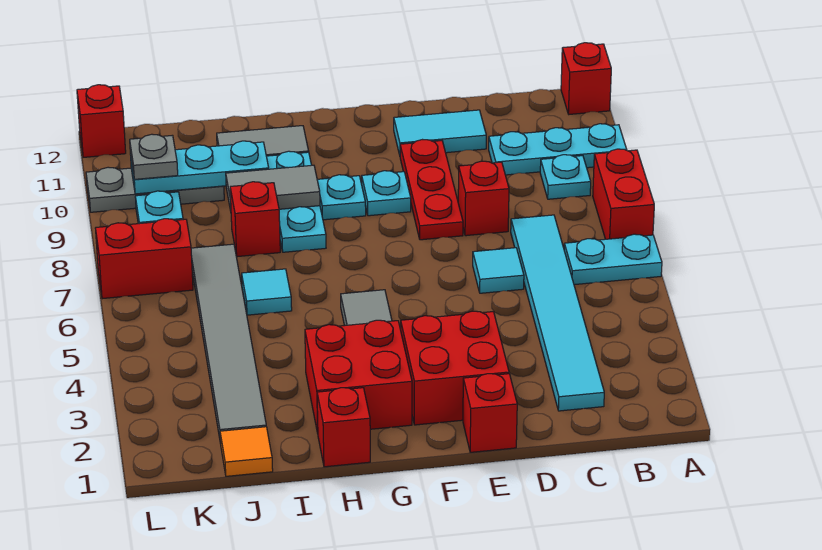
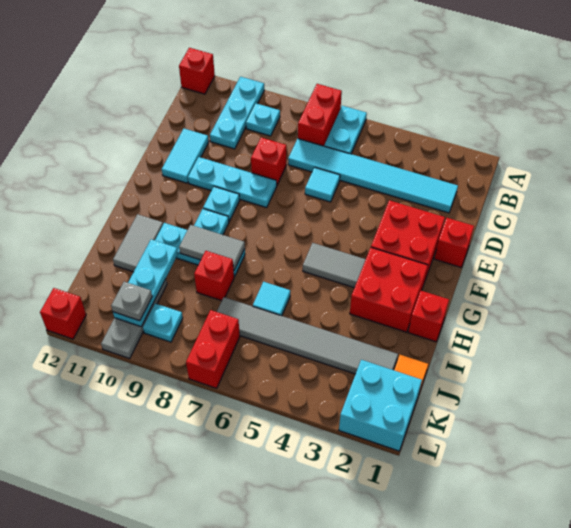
red 1x2 brick [593,149,654,239] -> red 1x2 brick turned to [298,84,342,146]
red 1x3 plate [400,140,463,240] -> cyan 1x3 plate [188,157,277,208]
grey 1x2 tile [226,165,320,211] -> grey 1x2 tile turned to [179,225,245,270]
none -> cyan 2x2 brick [339,360,422,451]

